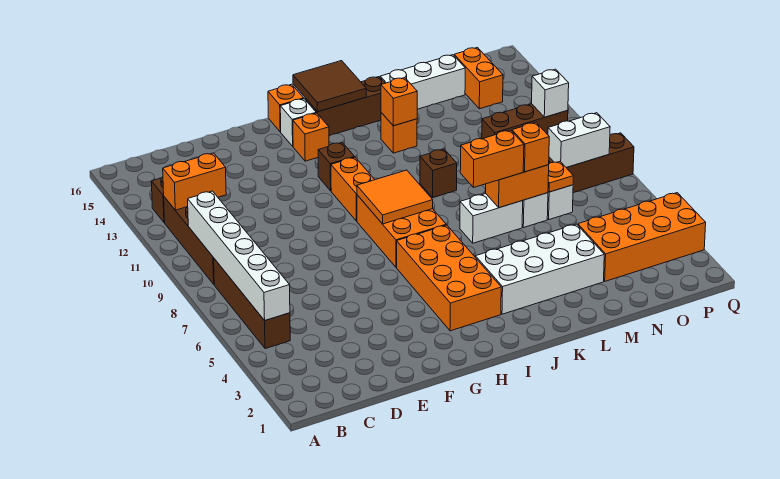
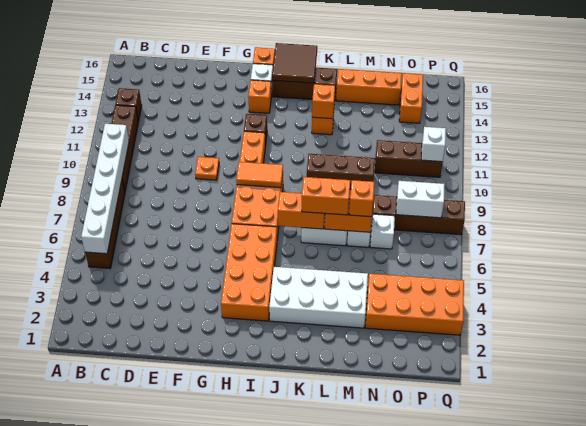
orange 1x2 brick [163,153,226,210] -> orange 1x2 brick moved to [278,192,325,229]
orange 2x2 tile [357,170,433,224] -> orange 1x2 tile [236,162,283,188]
brown 1x1 brick [420,149,457,198] -> brown 1x3 brick [307,154,375,189]
white 1x3 brick [380,55,465,109] -> orange 1x3 brick [336,69,402,105]
orange 1x1 plate [548,162,573,192] -> orange 1x1 plate moved to [195,157,219,180]

